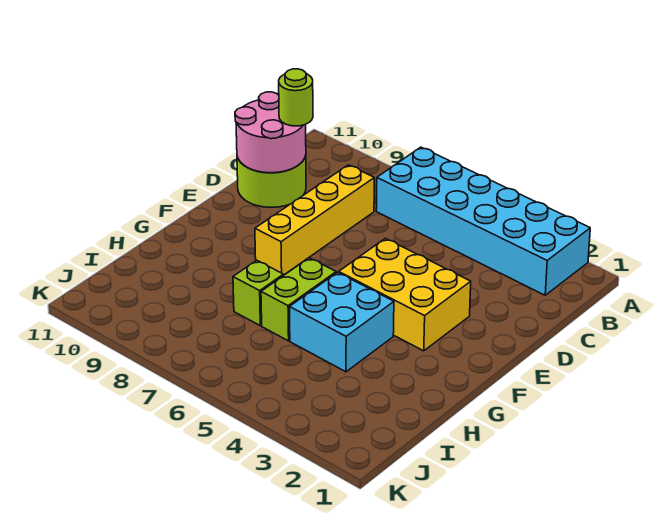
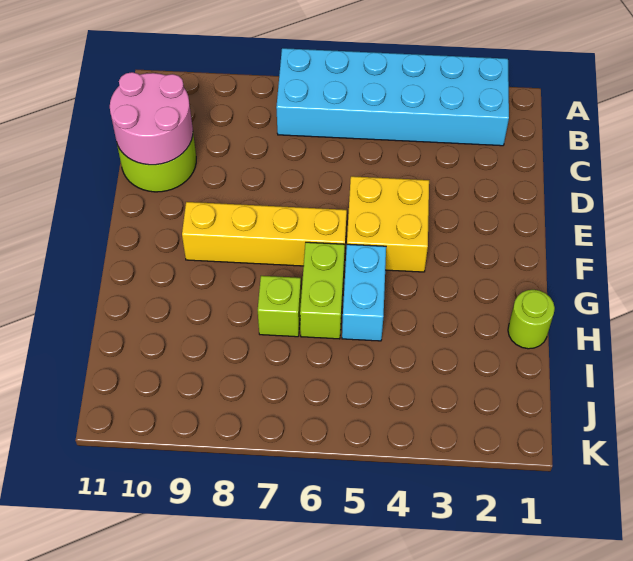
yellow 1x4 brick [255,165,374,275] -> yellow 1x4 brick turned to [182,202,347,266]
lime 1x1 round brick [279,69,313,126] -> lime 1x1 round brick moved to [508,290,555,349]
yellow 2x3 brick [339,238,471,351] -> yellow 2x2 brick [347,176,429,272]
cyan 2x2 brick [290,272,394,372] -> cyan 1x2 brick [342,244,386,341]

